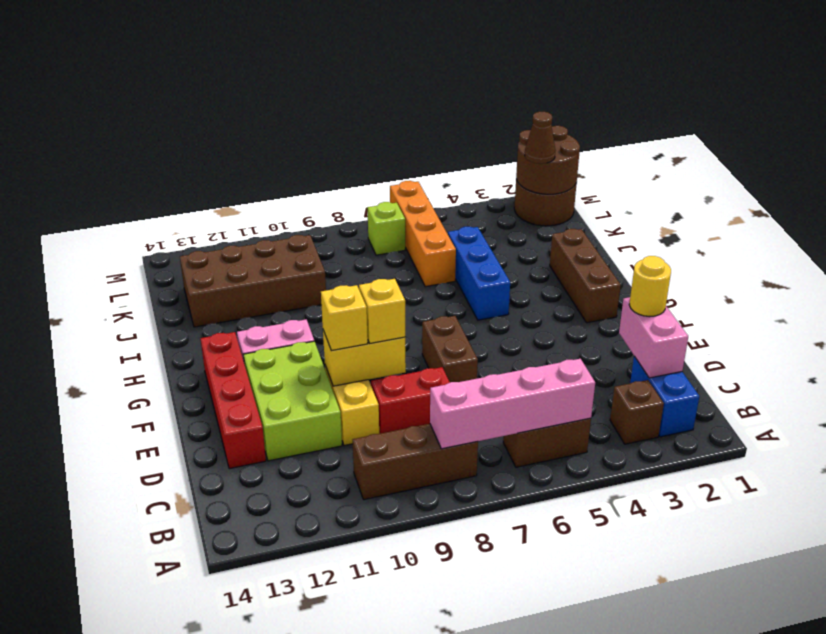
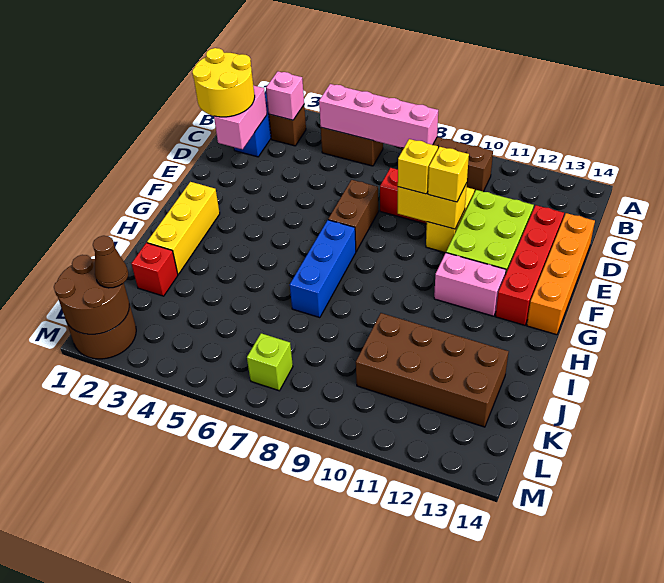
none -> pink 1x1 brick [266,71,304,120]
yellow 1x1 round brick [629,256,671,317] -> yellow 2x2 round brick [192,48,255,117]
brown 1x3 brick [550,229,621,323] -> yellow 1x3 brick [147,182,220,274]
blue 1x3 brick [448,227,510,320] -> blue 1x3 brick moved to [290,220,356,318]
none -> red 1x1 brick [131,243,178,296]
orange 1x4 brick [390,181,456,287] -> orange 1x4 brick moved to [527,213,595,335]

